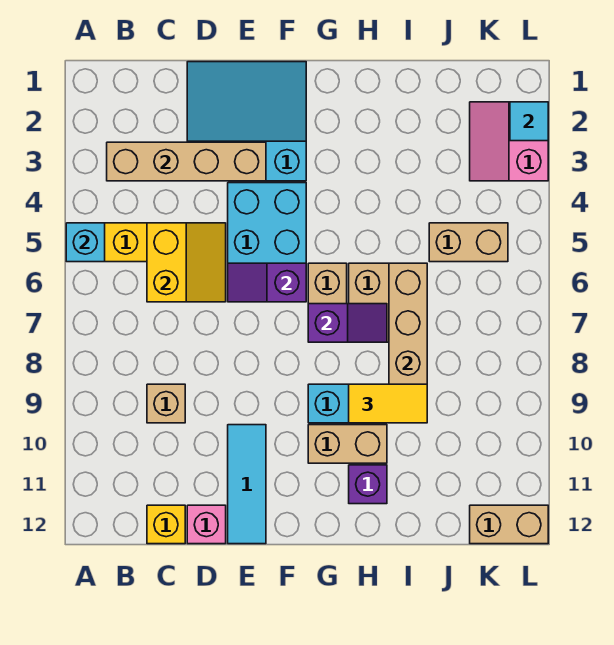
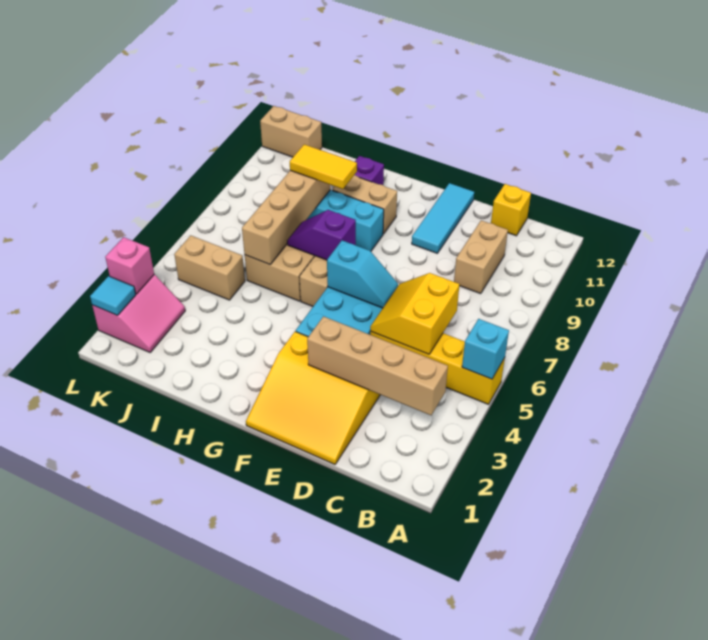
tan 1x1 brick [147,384,185,423] -> tan 1x2 brick [454,220,508,294]
cyan 3x3 slope [187,62,306,181] -> yellow 3x3 slope [246,331,380,464]
pink 1x1 brick [187,505,226,544] -> pink 1x1 brick moved to [105,237,154,294]
purple 1x2 slope [228,263,306,302] -> cyan 1x2 slope [327,240,398,308]

